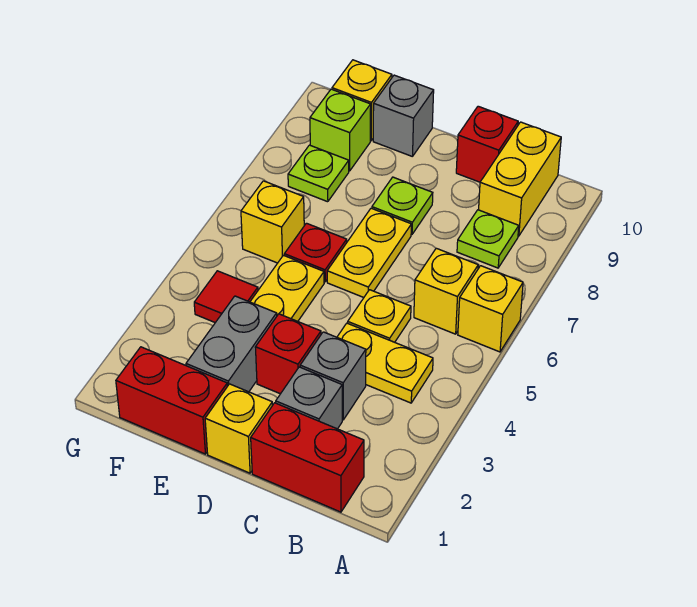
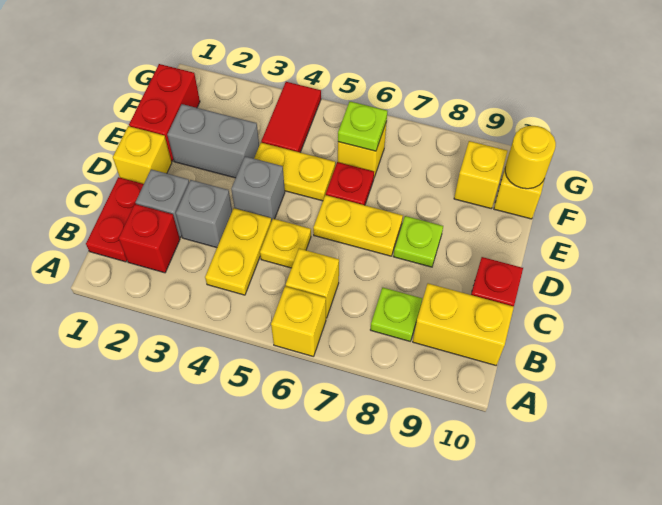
red 1x2 brick [251,403,364,512] -> red 1x2 plate [86,177,144,262]
red 1x1 brick [255,314,321,394] -> red 1x1 brick moved to [119,204,180,273]
grey 1x1 brick [373,75,434,157] -> grey 1x1 brick moved to [231,156,285,222]
red 1x1 tile [194,271,258,323] -> red 1x2 tile [261,82,321,152]
lime 1x1 plate [288,145,349,202] -> lime 1x1 plate moved to [338,101,387,151]
lime 1x1 brick [310,89,371,171] -> yellow 1x1 brick [454,141,507,209]
none -> yellow 1x1 round brick [505,126,556,189]

